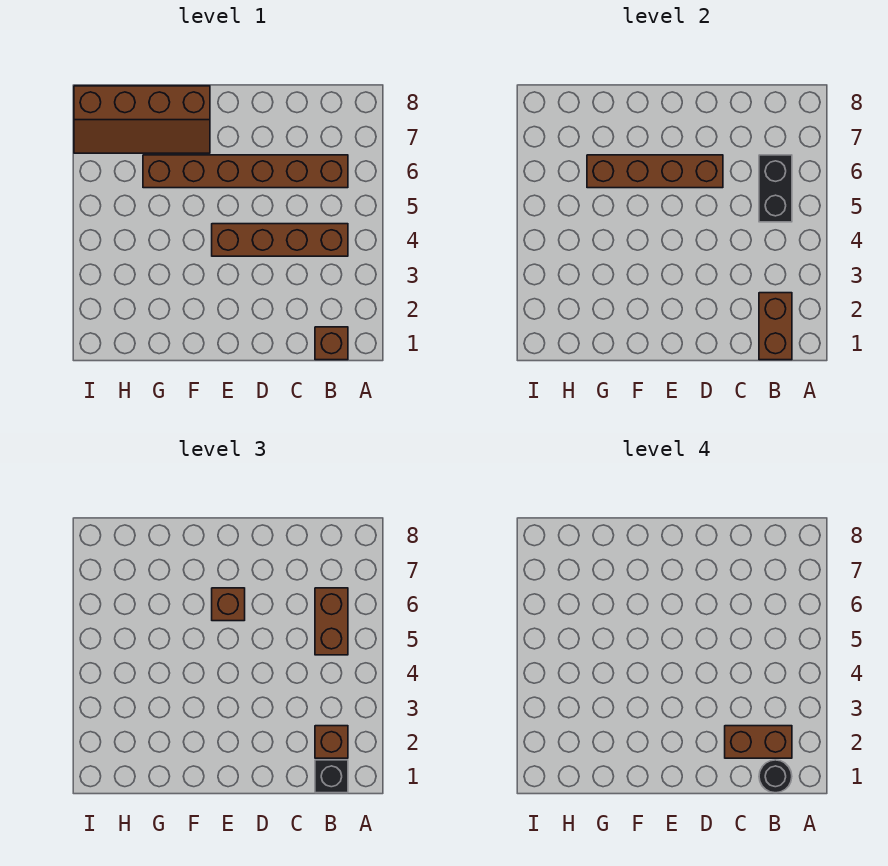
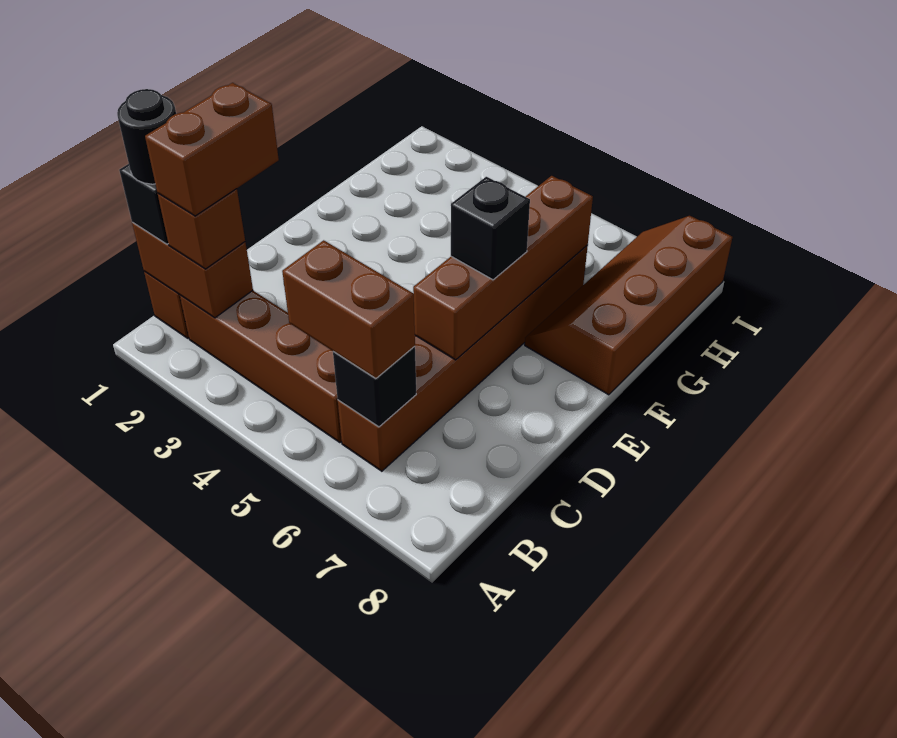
brown 1x4 brick [212,224,348,256] -> brown 1x4 brick turned to [180,291,342,443]
black 1x2 brick [759,155,792,222] -> black 1x1 brick [333,346,416,427]
brown 1x1 brick [212,588,245,621] -> black 1x1 brick [451,177,530,280]

